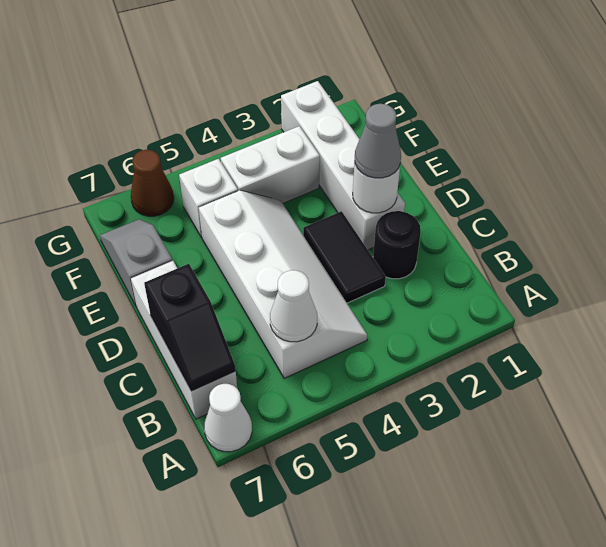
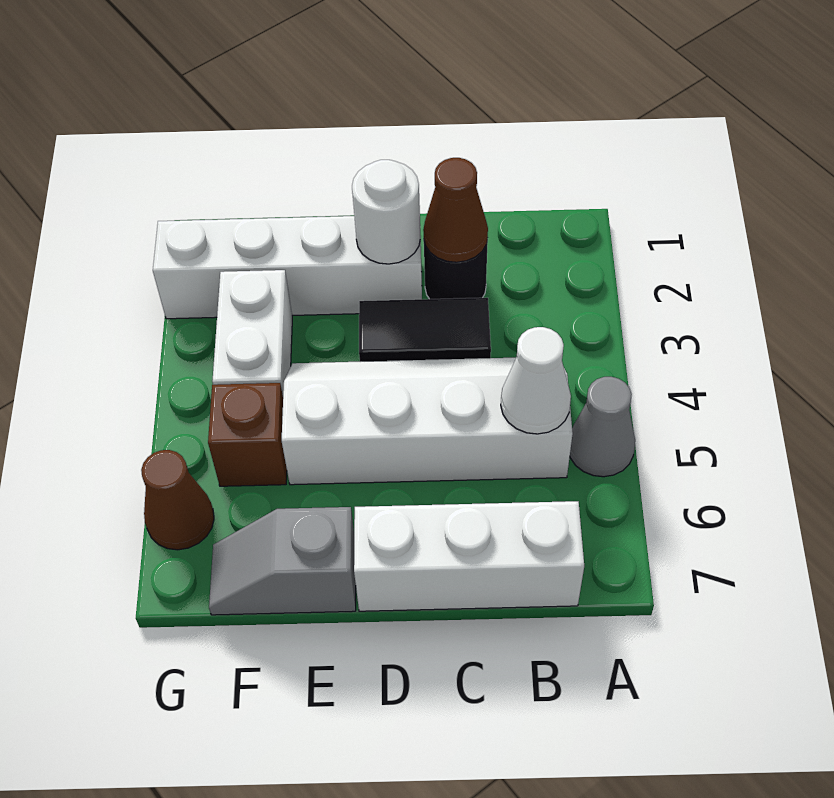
white 1x1 cone [204,384,252,452] -> none
black 1x2 slope [144,264,236,391] -> none
none -> brown 1x1 cone [423,158,488,262]
grey 1x1 cone [355,104,401,178] -> grey 1x1 cone moved to [570,377,635,477]
white 1x1 brick [179,159,238,238] -> brown 1x1 brick [208,383,287,486]

